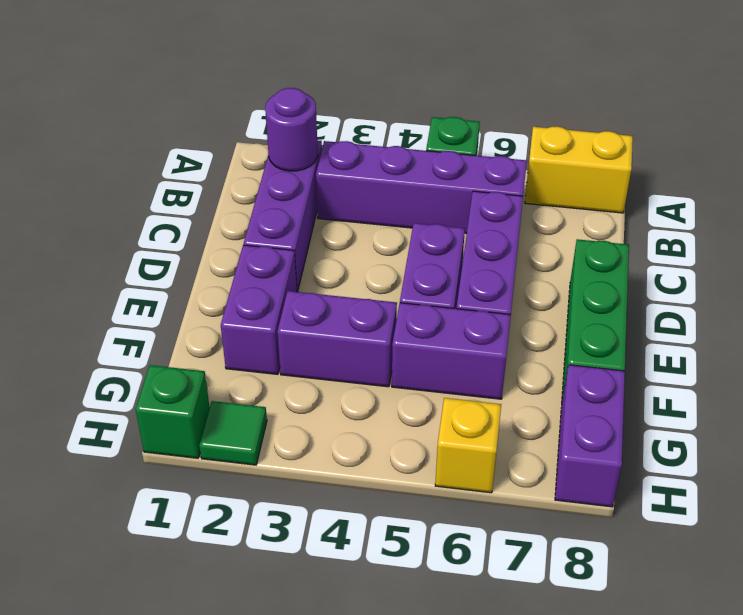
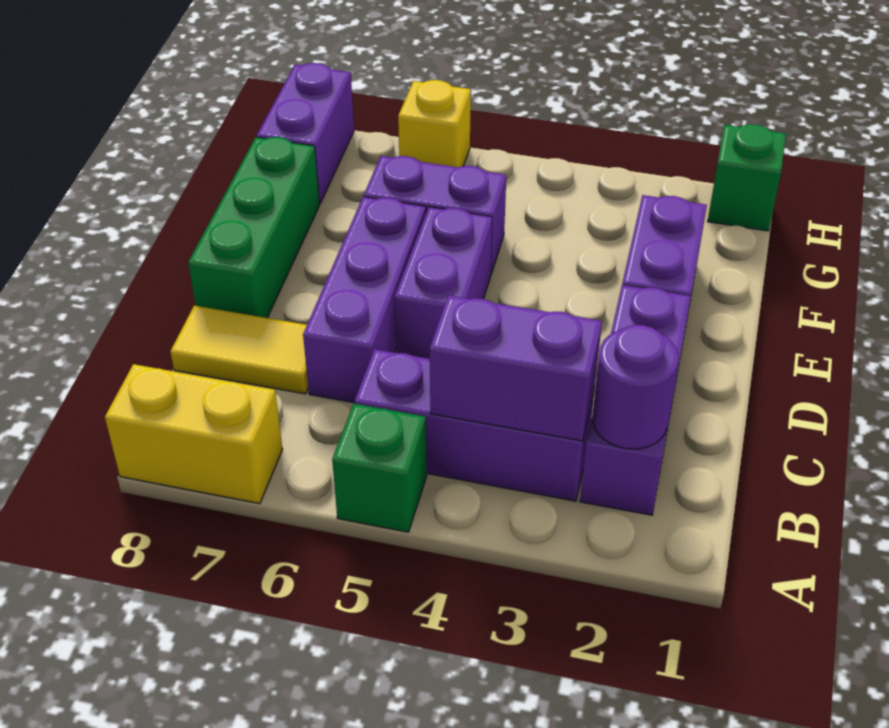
purple 1x4 brick [316,141,527,234] -> purple 1x3 brick [355,349,595,501]
none -> yellow 1x2 tile [170,306,308,394]
purple 1x2 brick [277,291,397,387] -> purple 1x2 brick moved to [430,296,602,441]
green 1x1 tile [199,401,267,465] -> none

